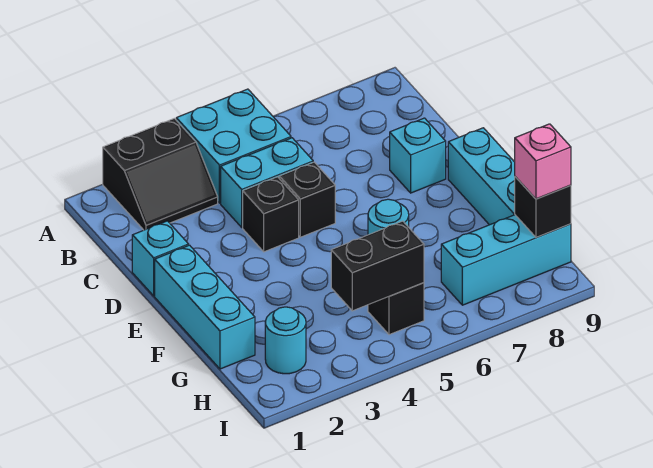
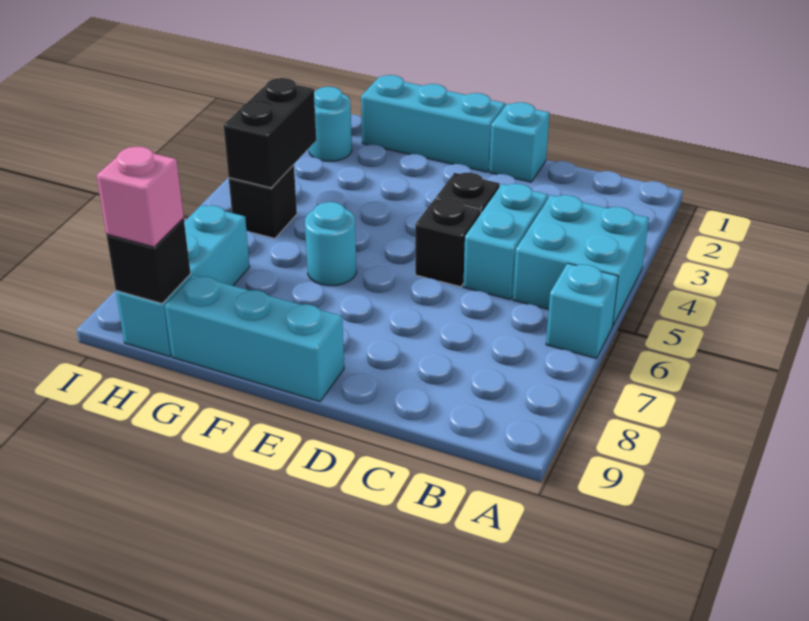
black 2x2 slope [103,118,218,230] -> none
cyan 1x1 brick [390,118,446,193] -> cyan 1x1 brick moved to [546,263,618,358]

